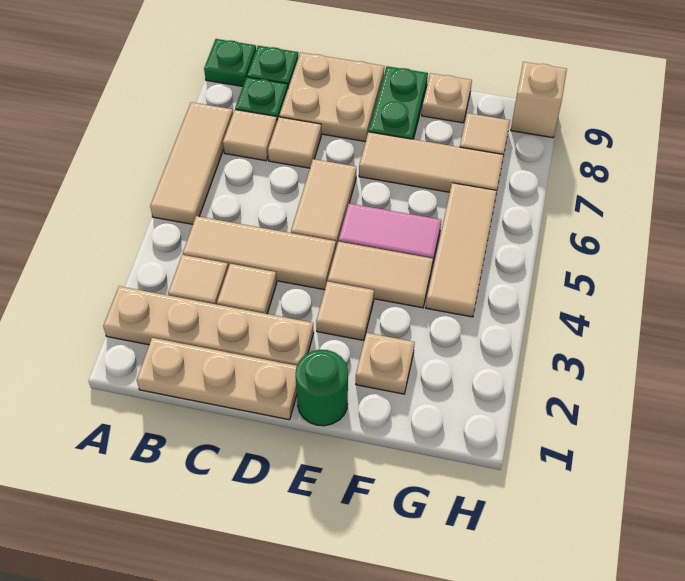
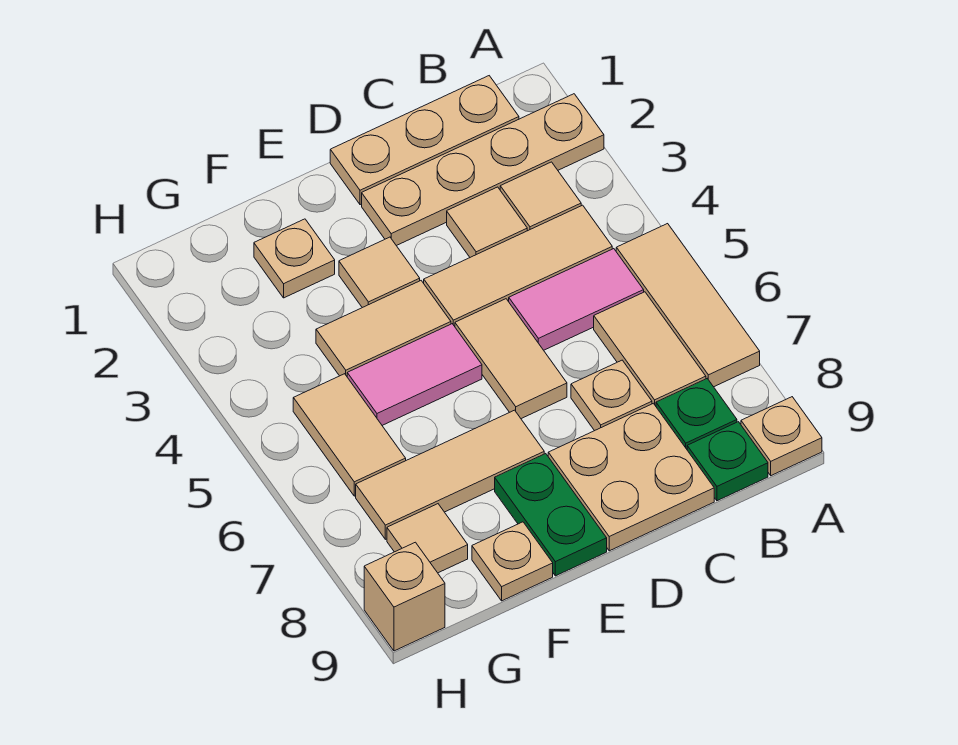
green 1x1 plate [204,39,256,86] -> tan 1x1 plate [741,397,822,476]
none -> pink 1x2 tile [509,249,644,350]
tan 1x1 tile [223,110,277,161] -> tan 1x2 tile [594,292,706,406]
tan 1x1 tile [268,117,321,168] -> tan 1x1 plate [571,360,652,431]
green 1x1 round brick [296,350,348,426] -> none
tan 1x3 tile [426,183,497,317] -> tan 1x2 tile [293,374,406,496]

